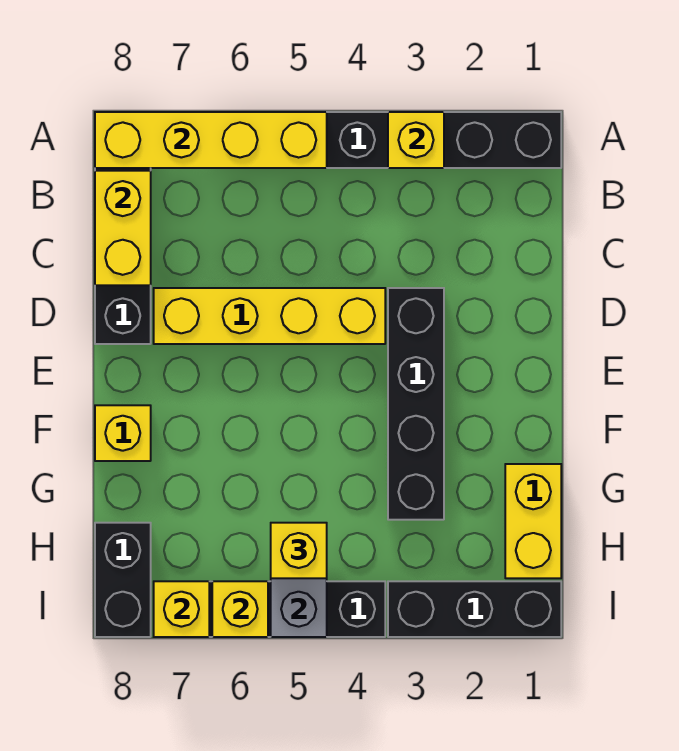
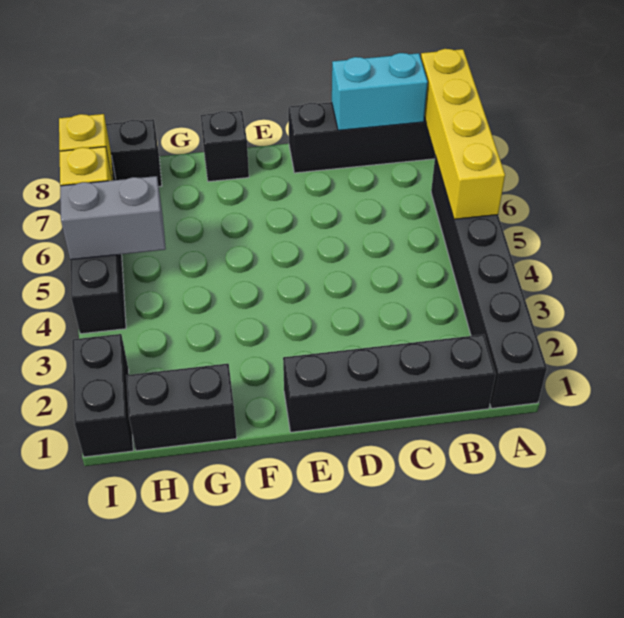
yellow 1x1 brick [388,112,444,168] -> none
yellow 1x2 brick [95,171,151,285] -> cyan 1x2 brick [332,53,428,130]
black 1x4 brick [388,288,444,520] -> black 1x4 brick moved to [283,335,496,432]
yellow 1x4 brick [154,288,385,344] -> none
yellow 1x1 brick [95,405,151,461] -> black 1x1 brick [201,111,249,182]
yellow 1x2 brick [505,464,561,578] -> black 1x2 brick [126,364,237,451]
yellow 1x1 brick [271,523,327,578] -> none
black 1x3 brick [388,581,561,637] -> black 1x2 brick [72,334,133,457]

